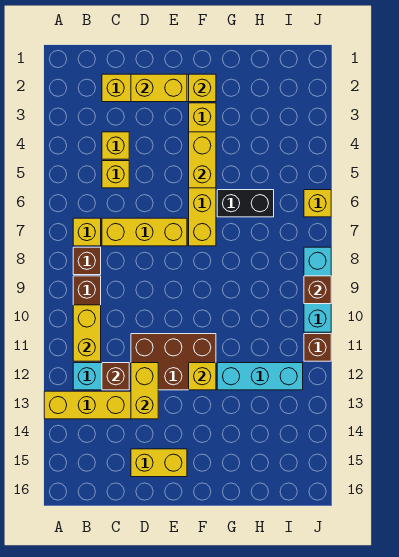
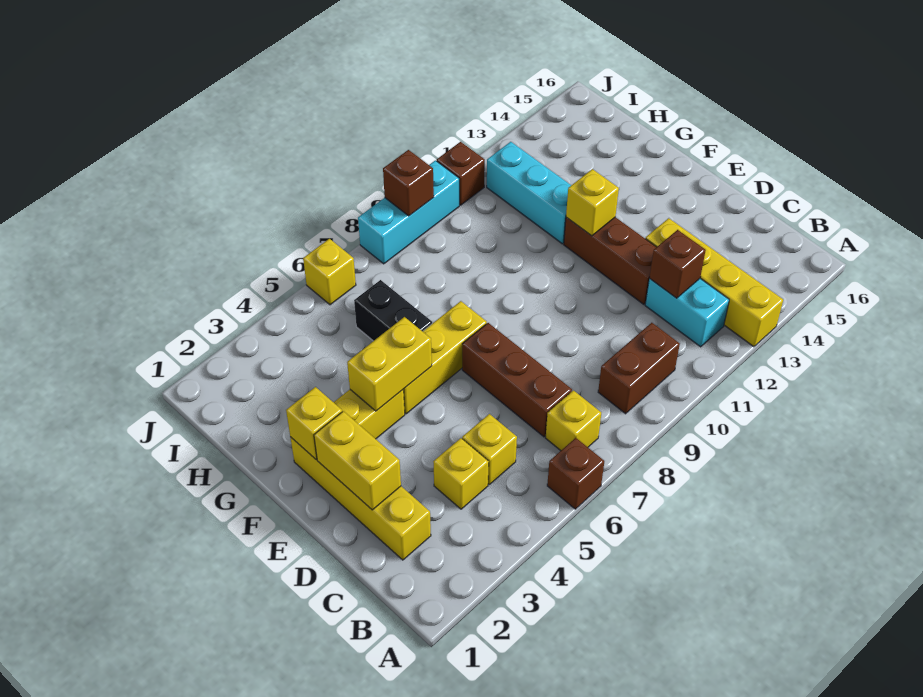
brown 1x1 brick [73,247,101,275] -> brown 1x1 brick moved to [547,438,604,509]
yellow 1x2 brick [73,305,101,361] -> none
yellow 1x3 brick [102,218,187,246] -> brown 1x3 brick [462,323,572,437]
brown 2x3 brick [131,334,216,390] -> brown 1x3 brick [564,217,656,304]
yellow 1x2 brick [131,363,158,419] -> none
yellow 1x2 brick [131,449,187,477] -> none

